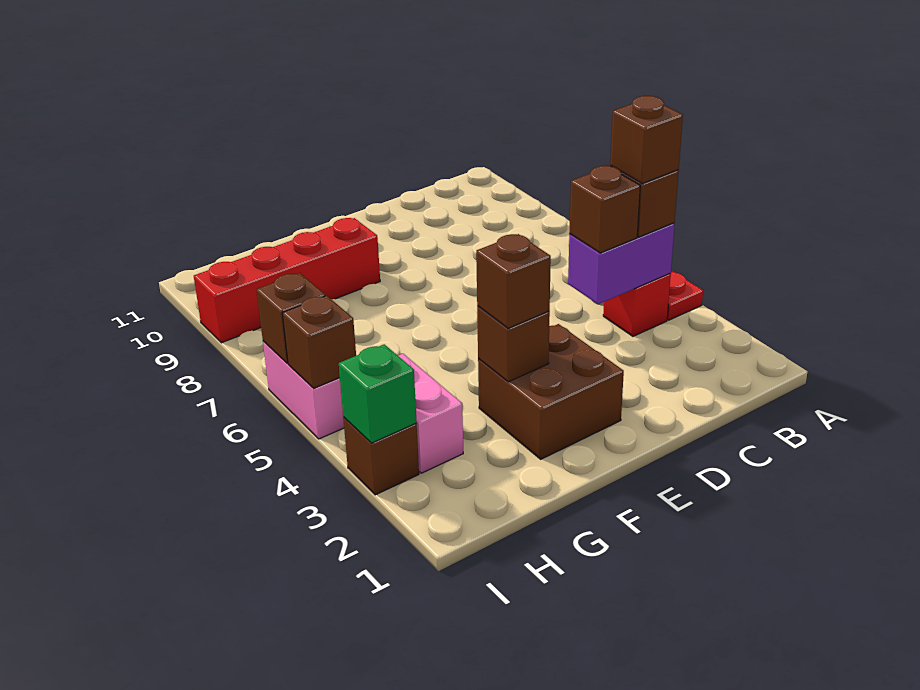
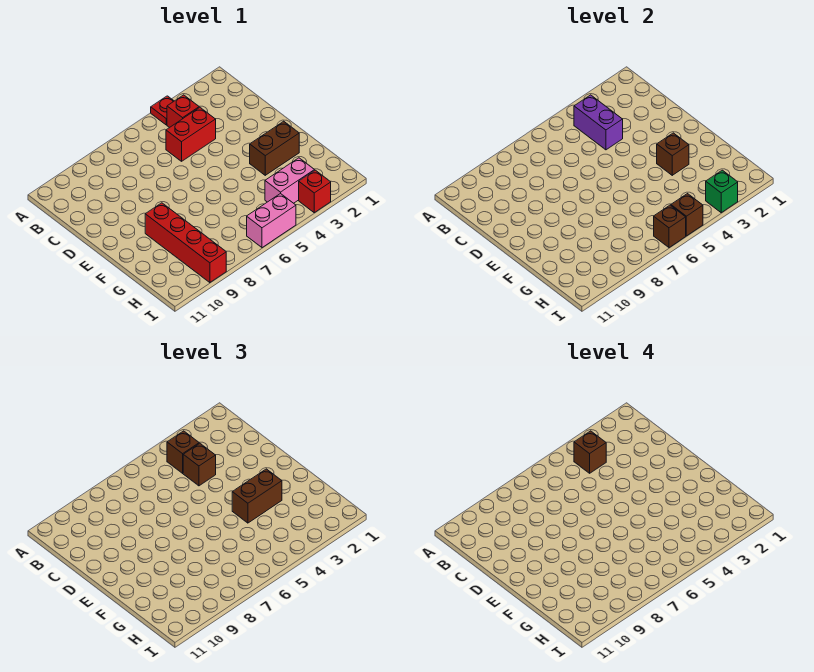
none -> red 1x2 brick [166,107,216,161]
brown 2x2 brick [478,324,624,459] -> brown 1x2 brick [250,121,299,175]
brown 1x1 brick [476,234,551,328] -> brown 1x2 brick [232,469,282,523]
brown 1x1 brick [343,417,419,495] -> red 1x1 brick [299,170,331,213]

